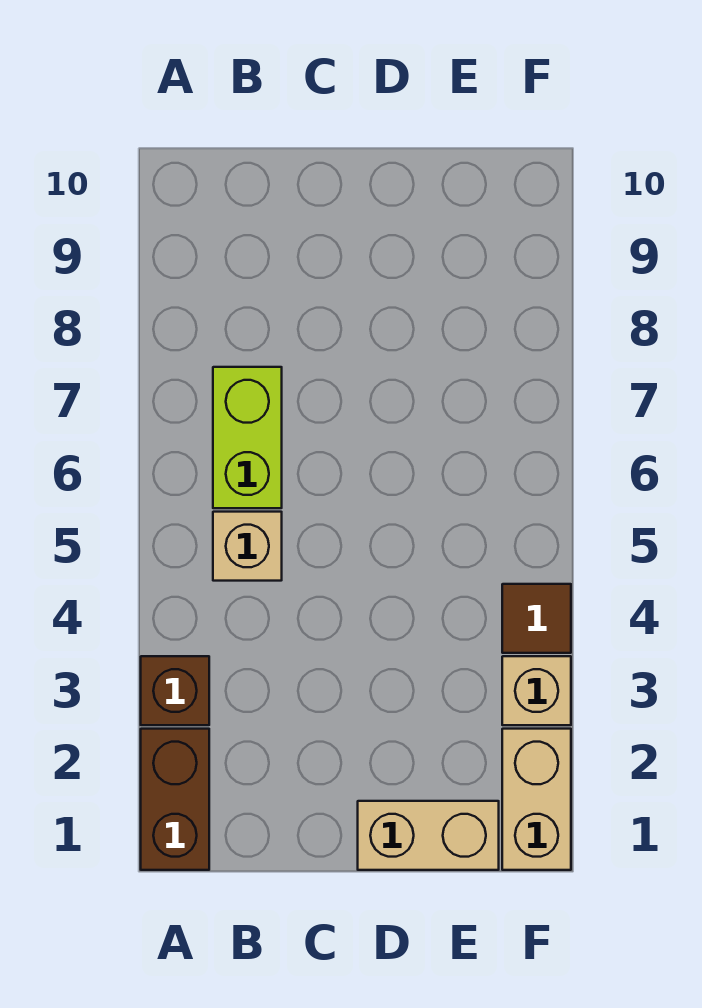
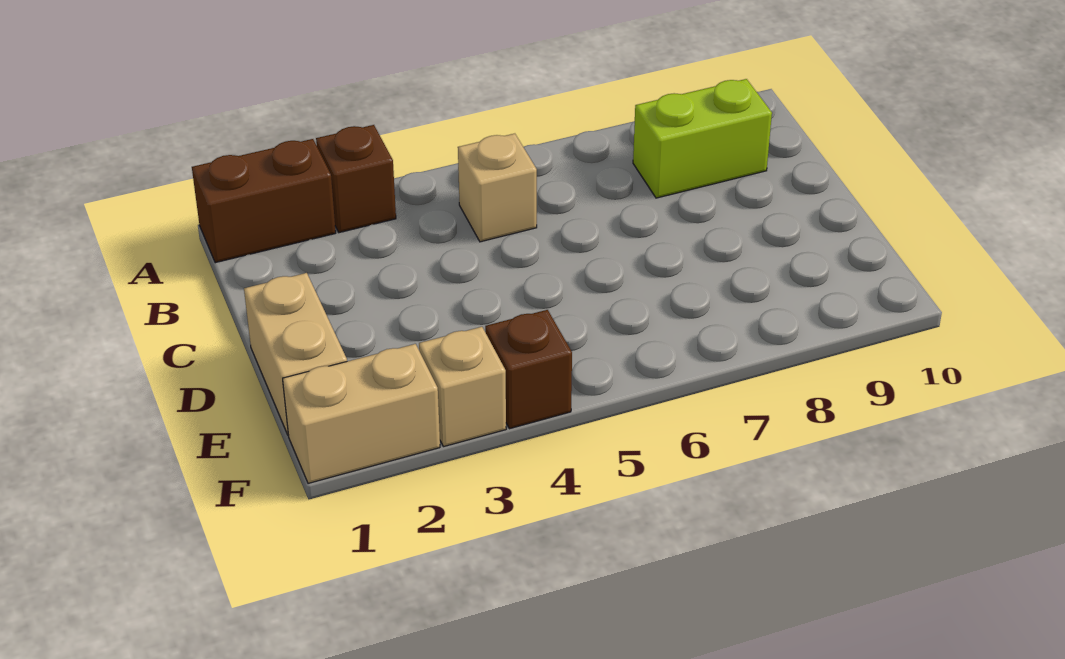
lime 1x2 brick [213,367,282,508] -> lime 1x2 brick moved to [633,79,772,198]
brown 1x1 tile [502,584,571,653] -> brown 1x1 brick [485,310,572,429]

